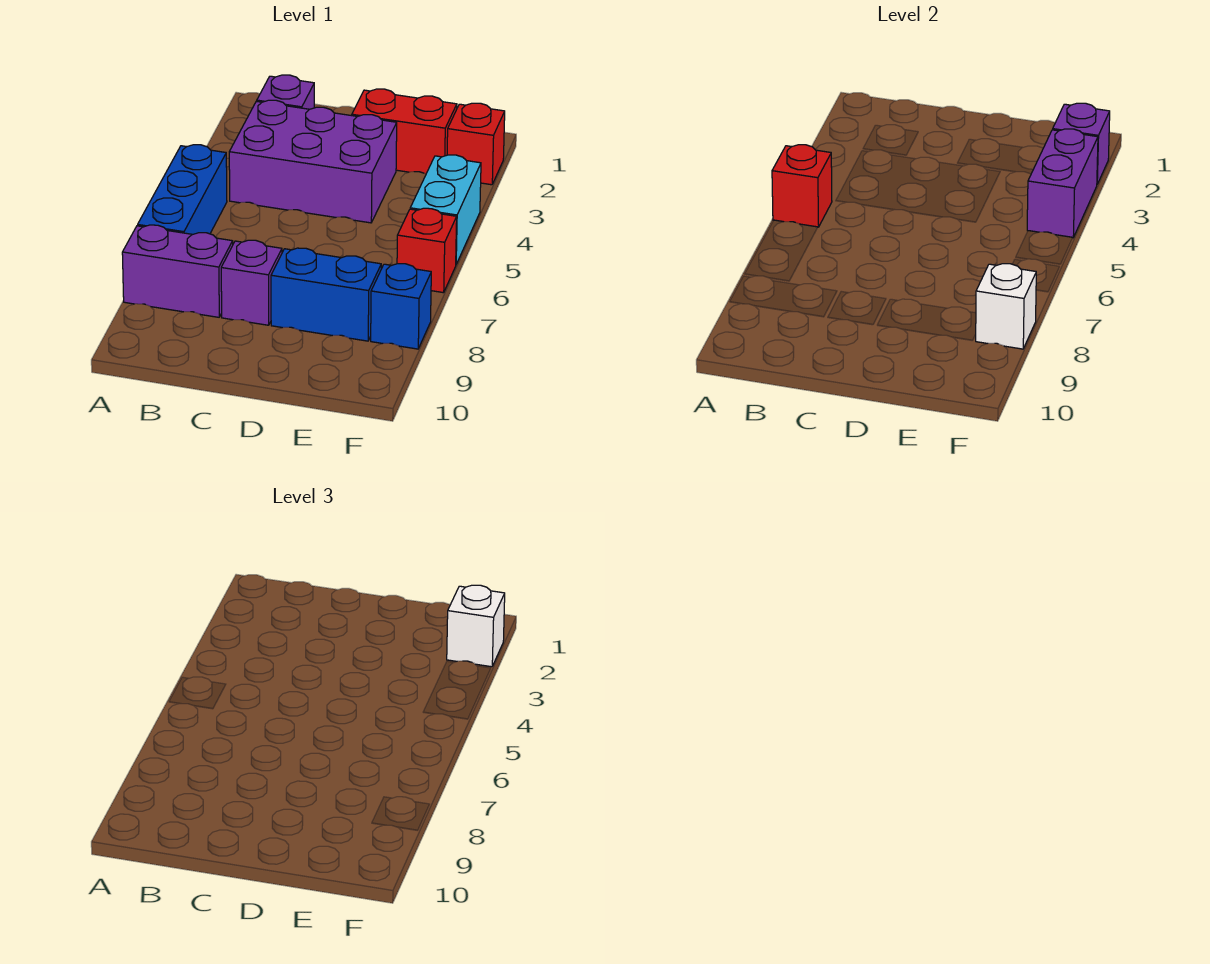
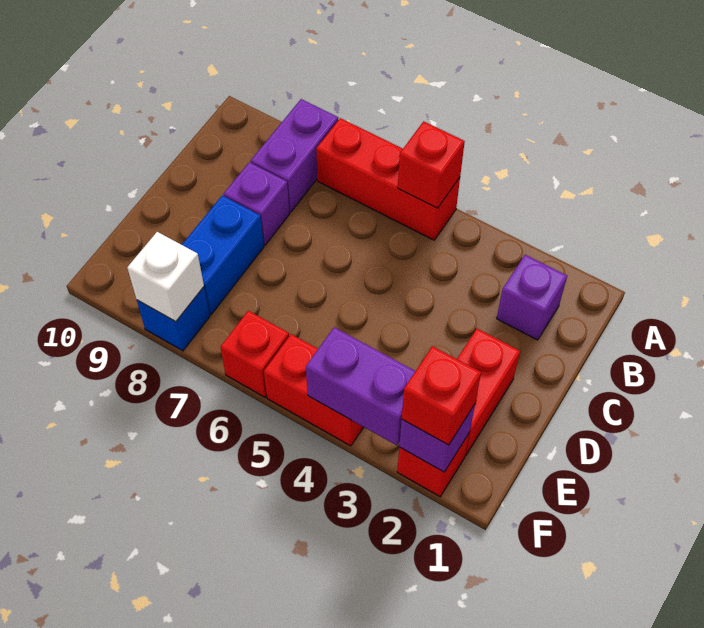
blue 1x3 brick [138,145,227,234] -> red 1x3 brick [316,118,460,240]
purple 2x3 brick [229,100,397,223] -> none
white 1x1 brick [447,585,505,667] -> red 1x1 brick [402,346,481,445]
cyan 1x2 brick [410,155,481,264] -> red 1x2 brick [264,334,364,446]

